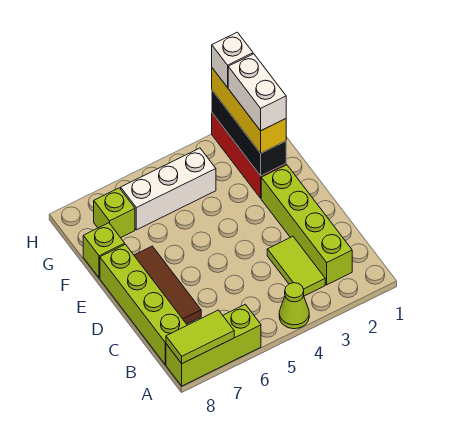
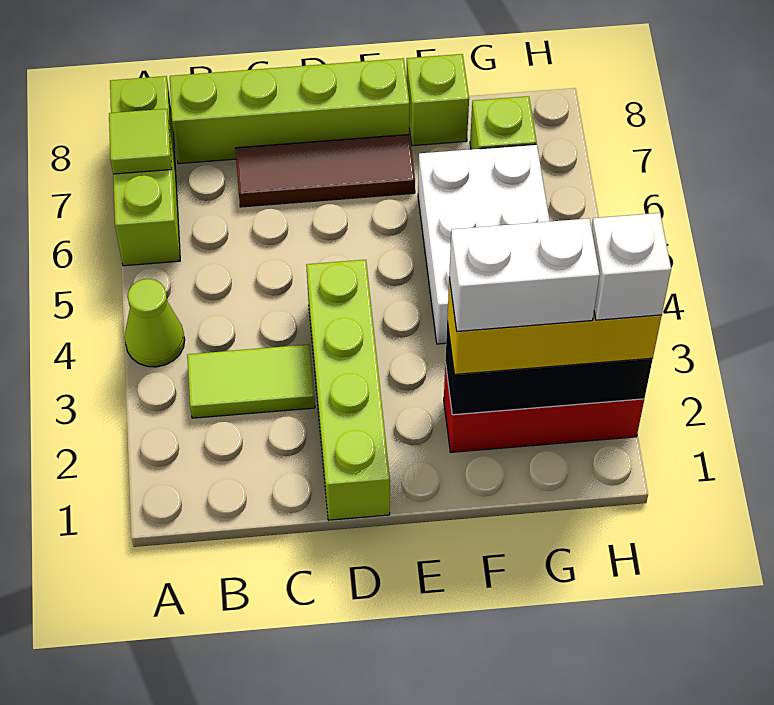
lime 1x2 tile [166,310,234,363] -> lime 1x1 tile [109,109,172,174]
lime 1x4 brick [261,165,352,285] -> lime 1x4 brick turned to [306,260,390,520]
white 1x3 brick [121,148,216,230] -> white 2x3 brick [418,144,550,344]

